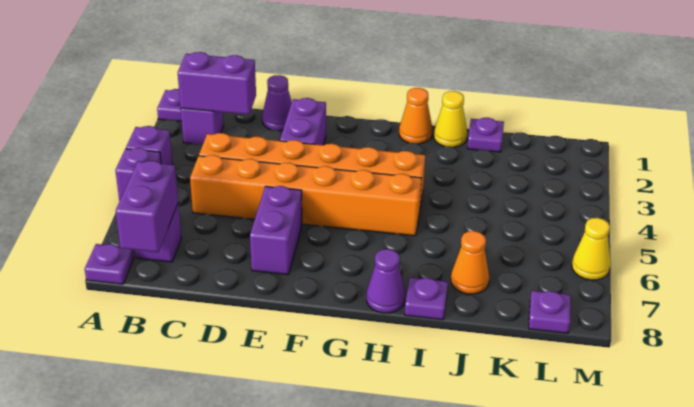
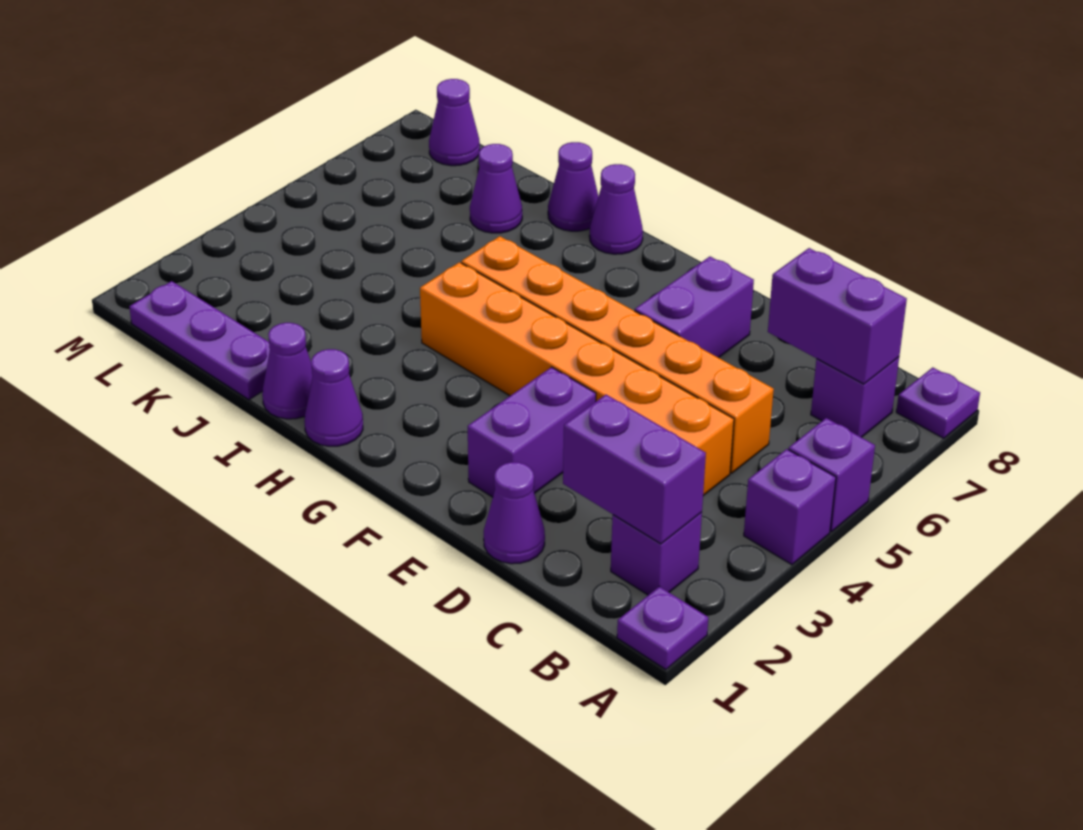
purple 1x2 brick [116,161,178,252] -> purple 1x2 brick turned to [768,248,907,384]
orange 1x1 cone [399,88,432,144] -> purple 1x1 cone [304,349,363,446]
yellow 1x1 cone [434,91,467,147] -> purple 1x1 cone [262,323,313,419]
purple 1x1 plate [405,278,448,320] -> purple 1x1 cone [548,142,599,231]
purple 1x1 plate [467,118,504,152] -> purple 1x3 plate [129,281,270,400]
orange 1x1 cone [451,231,489,294] -> purple 1x1 cone [470,144,522,233]
purple 1x1 plate [529,291,571,333] -> purple 1x1 cone [429,79,480,166]
yellow 1x1 cone [572,218,611,280] -> none

